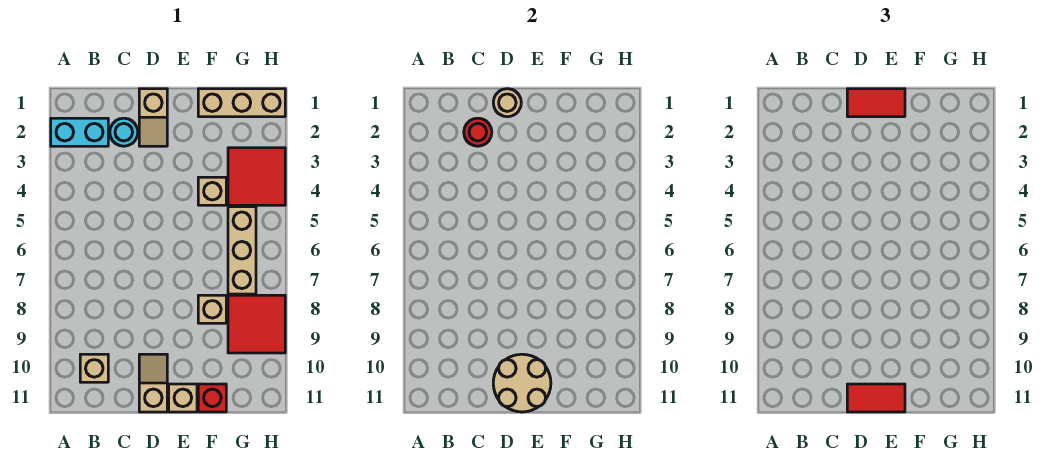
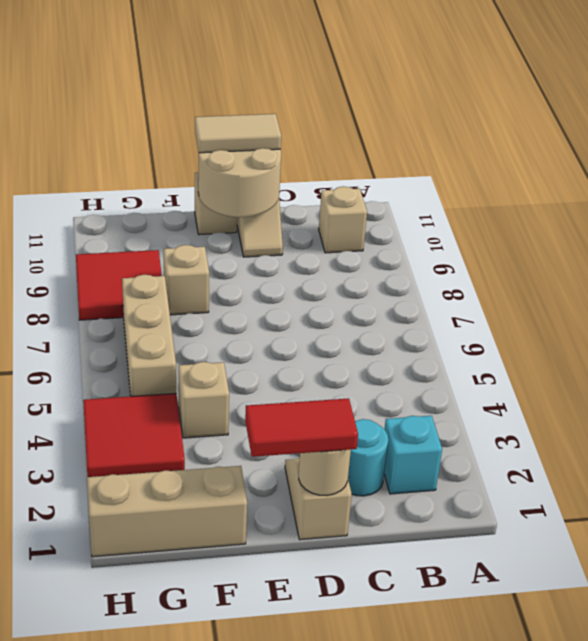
cyan 1x2 brick [51,118,108,146] -> cyan 1x1 brick [384,416,442,494]
red 1x1 round brick [464,118,492,146] -> none
red 1x2 tile [847,384,905,412] -> tan 1x2 tile [195,114,281,153]
red 1x1 brick [198,384,226,412] -> none

